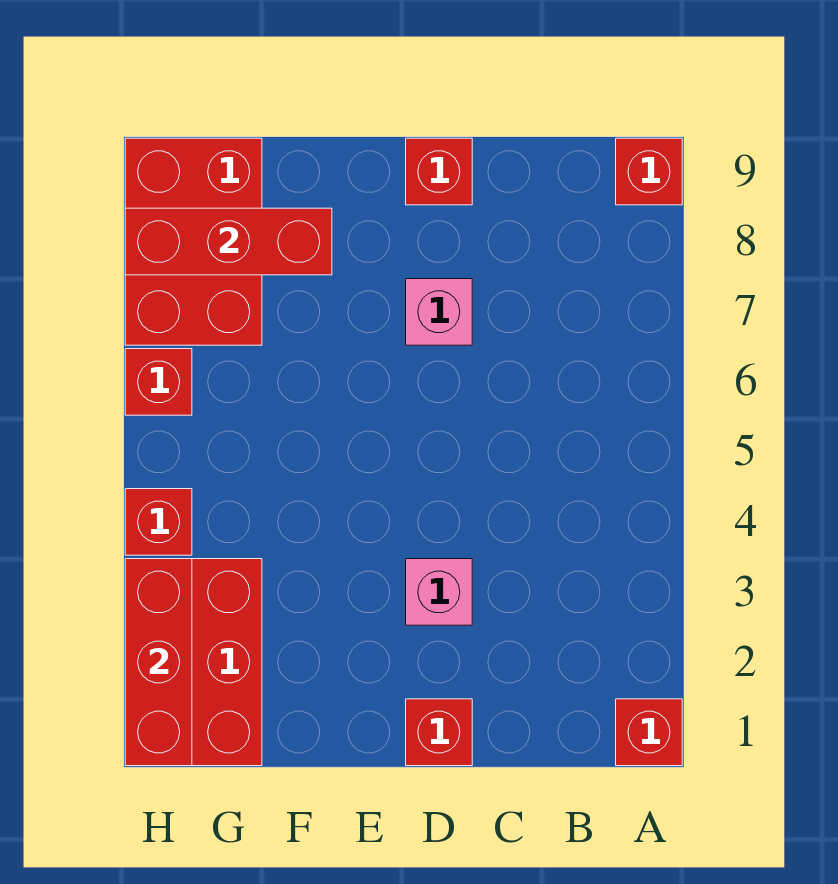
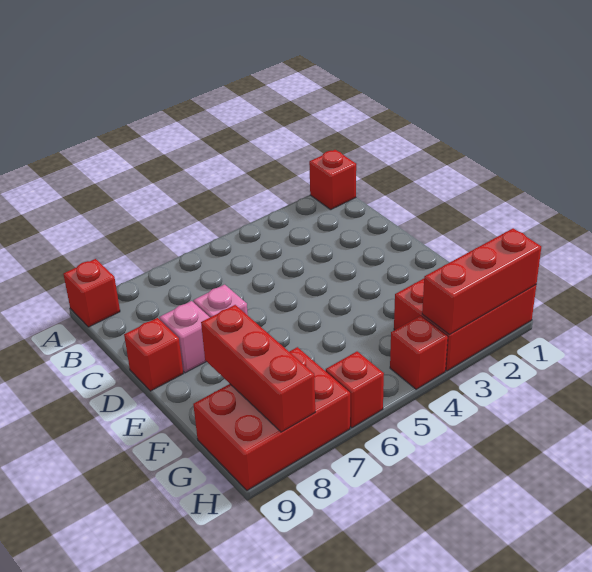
red 1x1 brick [406,699,472,766] -> none
pink 1x1 brick [406,559,472,625] -> pink 1x1 brick moved to [159,301,210,373]

